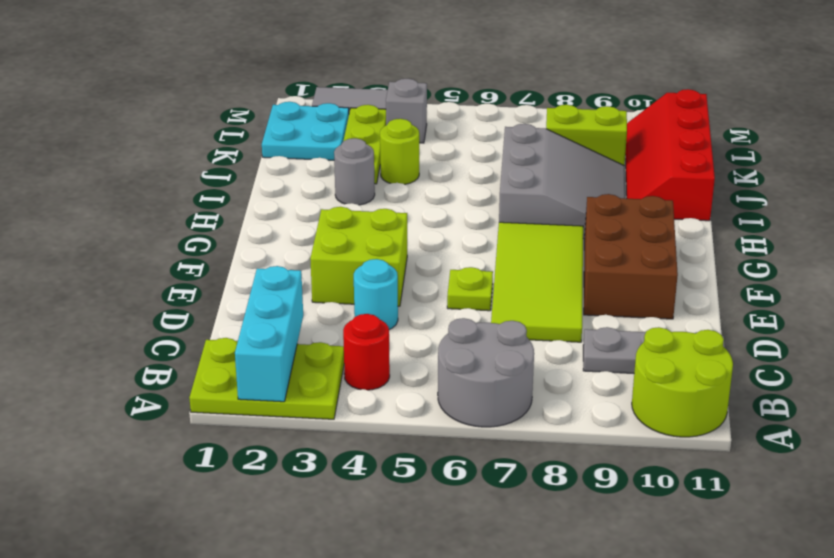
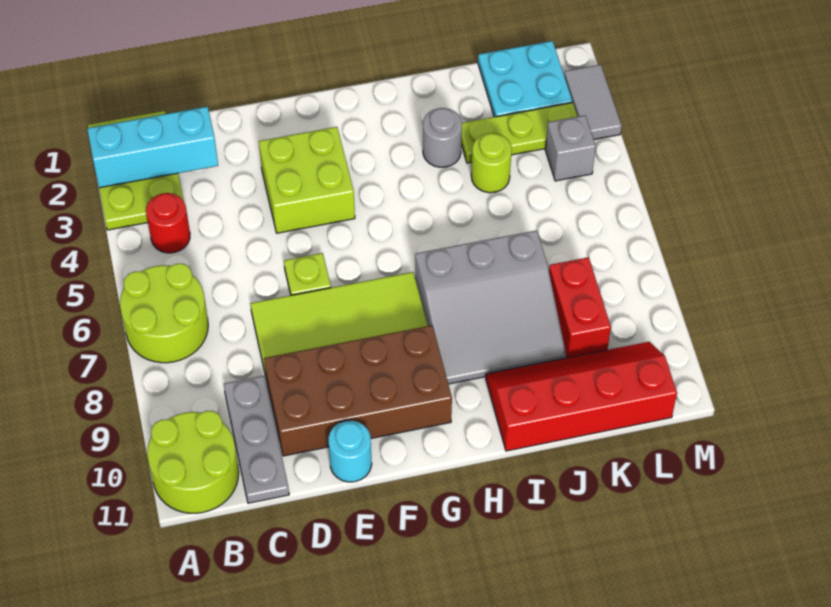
grey 2x2 round brick [438,318,534,427] -> lime 2x2 round brick [120,264,208,363]
cyan 1x1 round brick [354,259,398,330] -> cyan 1x1 round brick moved to [328,421,372,482]
brown 2x3 brick [584,194,678,319] -> brown 2x4 brick [264,325,452,456]
lime 1x2 brick [546,105,627,165] -> red 1x2 brick [549,257,611,358]

